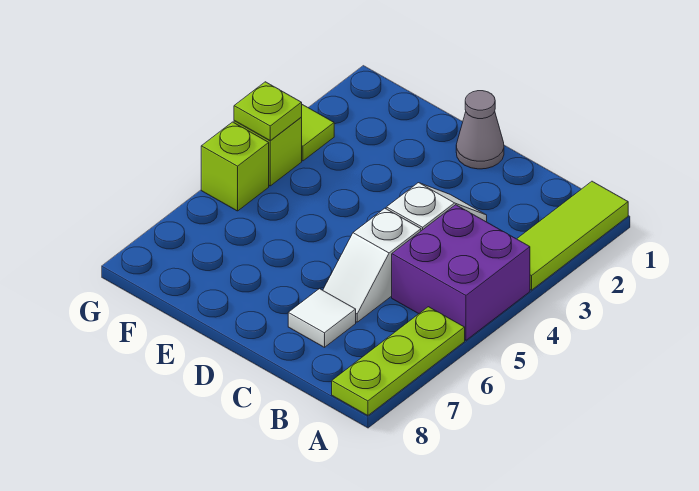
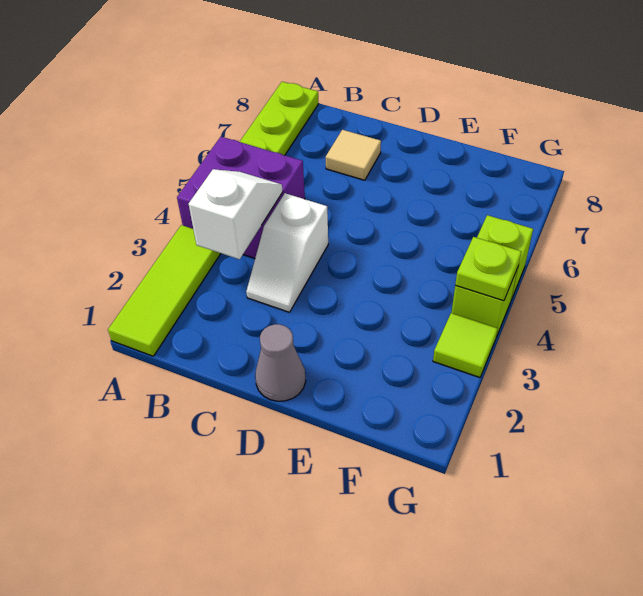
white 1x2 slope [323,208,421,322] -> white 1x2 slope moved to [189,169,283,259]
white 1x1 tile [288,289,356,347] -> tan 1x1 tile [326,130,381,180]

